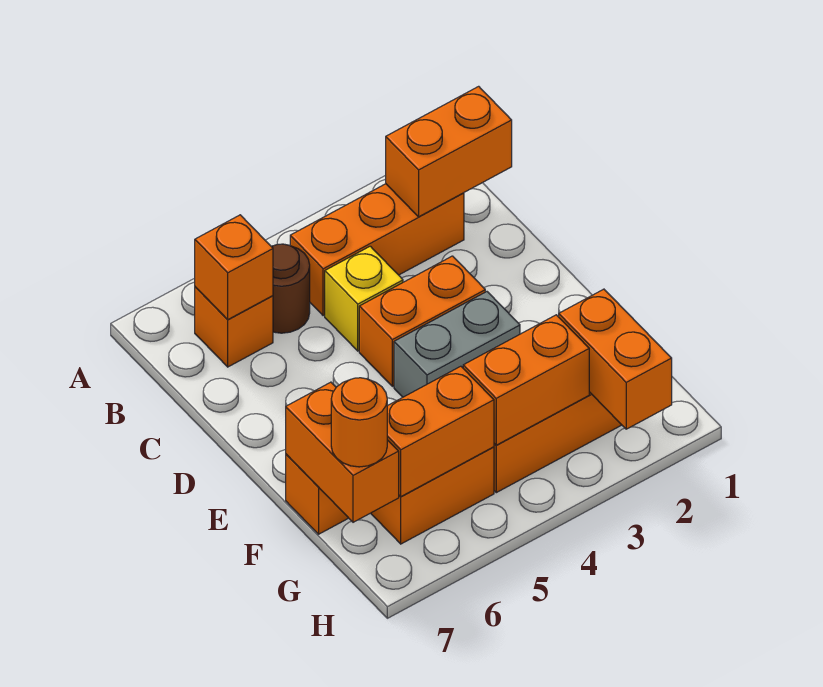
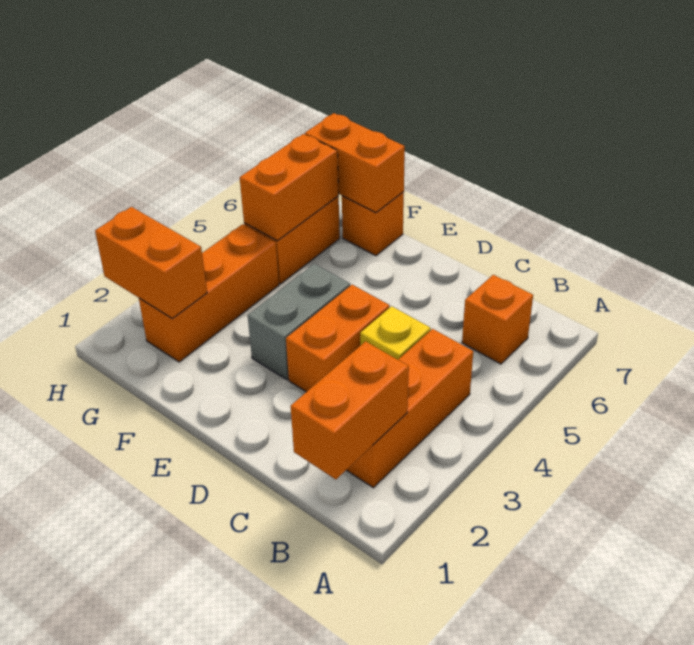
brown 1x1 round brick [271,244,310,333] -> none
orange 1x1 brick [195,215,273,320] -> none
orange 1x2 brick [463,315,589,445] -> none
orange 1x1 round brick [331,378,387,467] -> none

